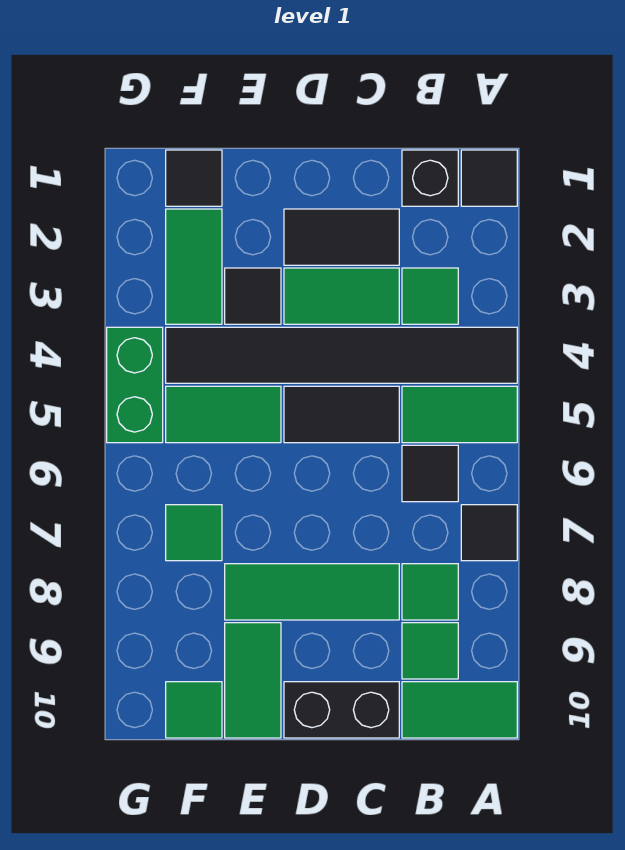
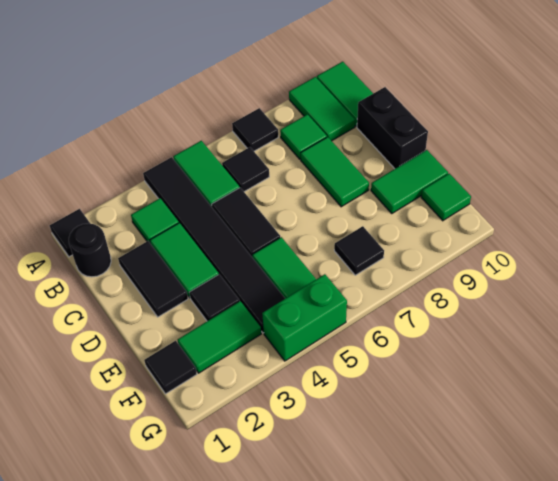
black 1x1 brick [402,150,458,206] -> black 1x1 round brick [69,223,111,277]
green 1x1 tile [402,623,458,679] -> green 1x2 tile [289,77,355,141]
green 1x3 tile [225,564,399,620] -> green 1x2 tile [301,137,369,207]
green 1x1 tile [166,505,222,561] -> black 1x1 tile [334,226,384,275]

